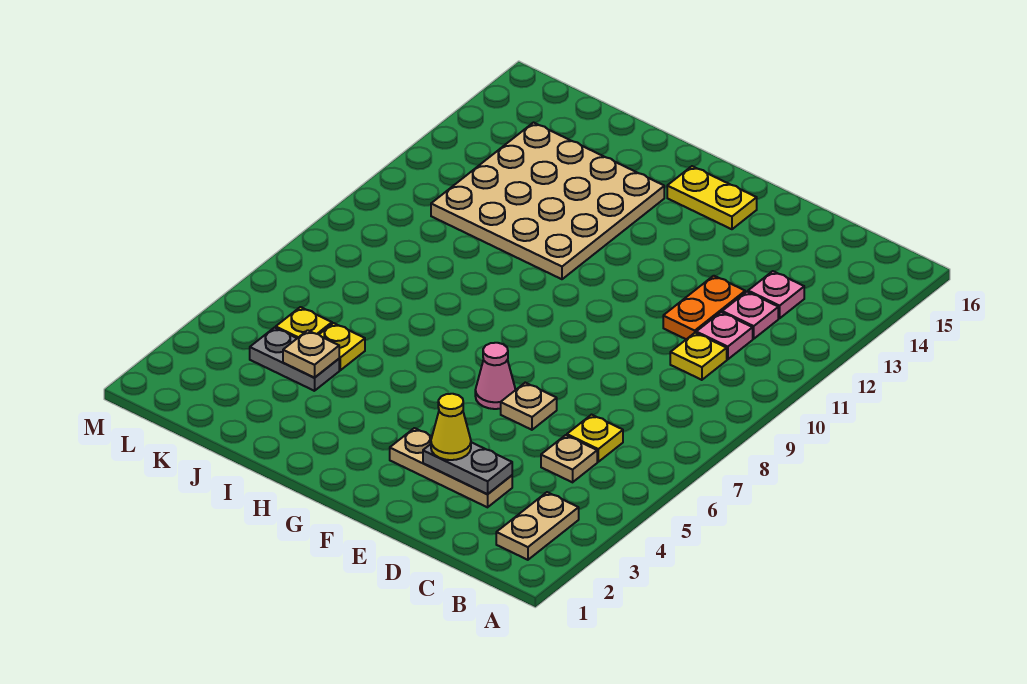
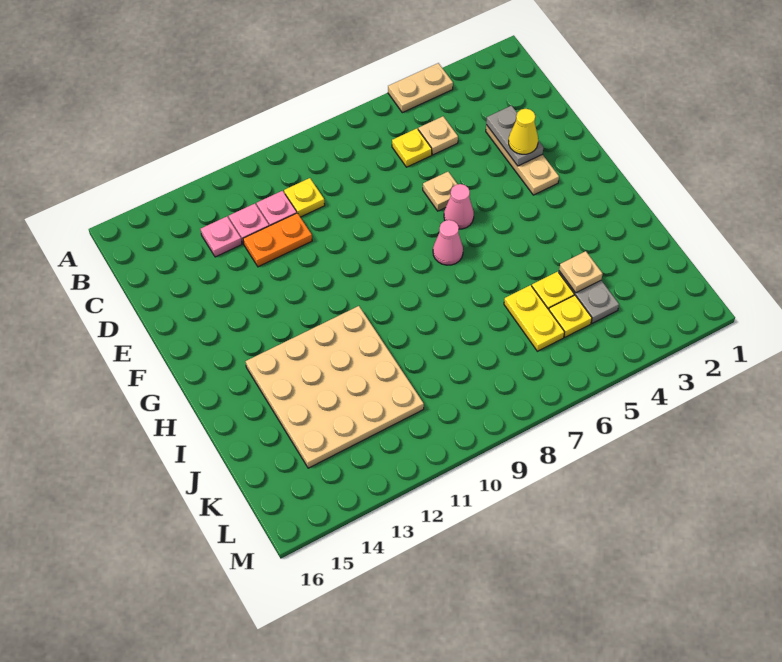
tan 1x2 plate [496,492,579,560] -> tan 1x2 plate moved to [388,63,453,113]
yellow 1x2 plate [667,166,757,229] -> yellow 1x2 plate moved to [504,285,565,351]
none -> pink 1x1 cone [433,220,463,265]

